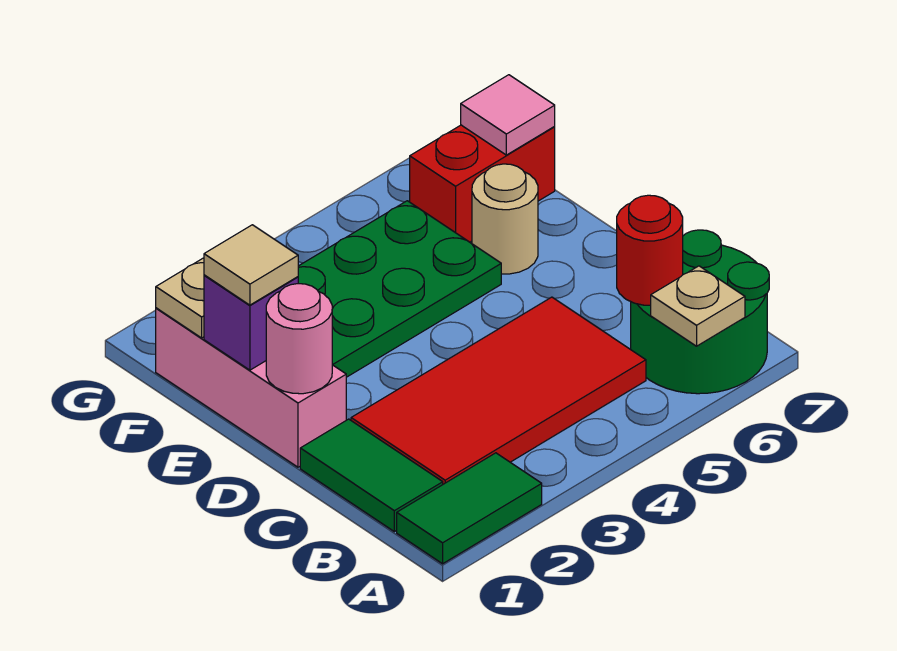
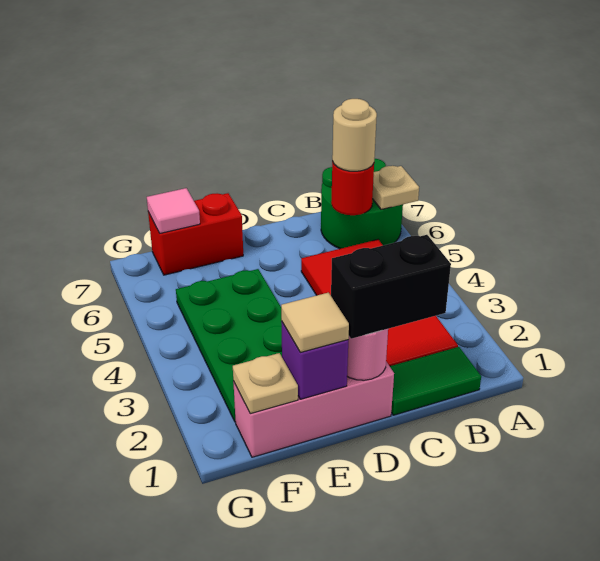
green 1x2 tile [397,453,542,564] -> none
none -> black 1x2 brick [331,235,451,339]
tan 1x1 round brick [472,164,538,274] -> tan 1x1 round brick moved to [332,99,377,171]
red 1x2 brick [410,125,555,242] -> red 1x2 brick turned to [148,193,243,275]

